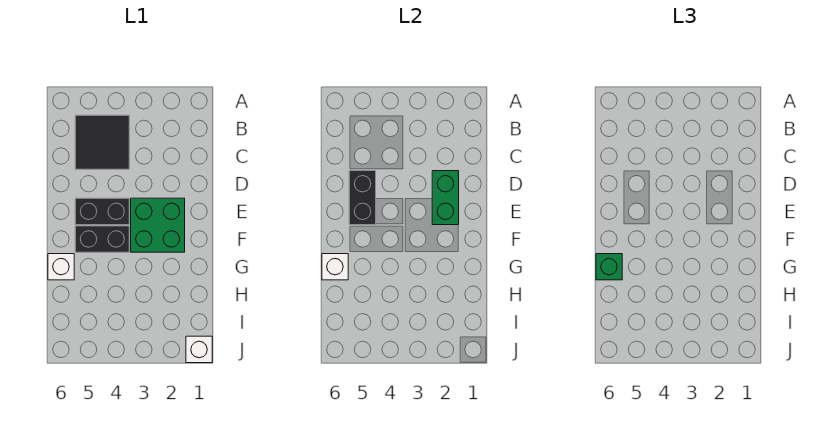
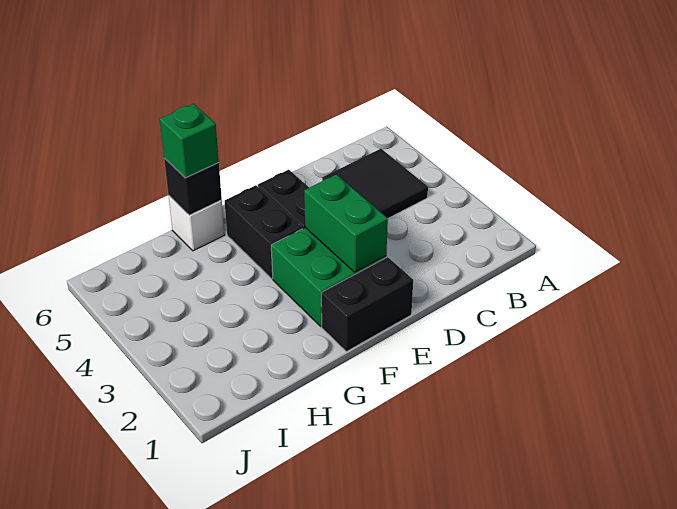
green 1x2 brick [432,171,459,225] -> green 1x2 brick turned to [304,174,388,272]
black 1x2 brick [349,171,376,225] -> black 1x2 brick moved to [321,257,413,352]
white 1x1 brick [322,254,348,280] -> black 1x1 brick [164,158,222,215]
white 1x1 brick [186,336,212,363] -> none

